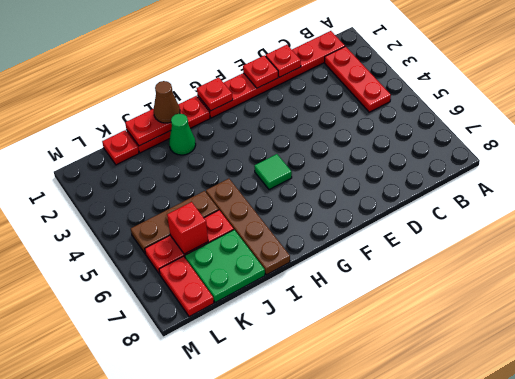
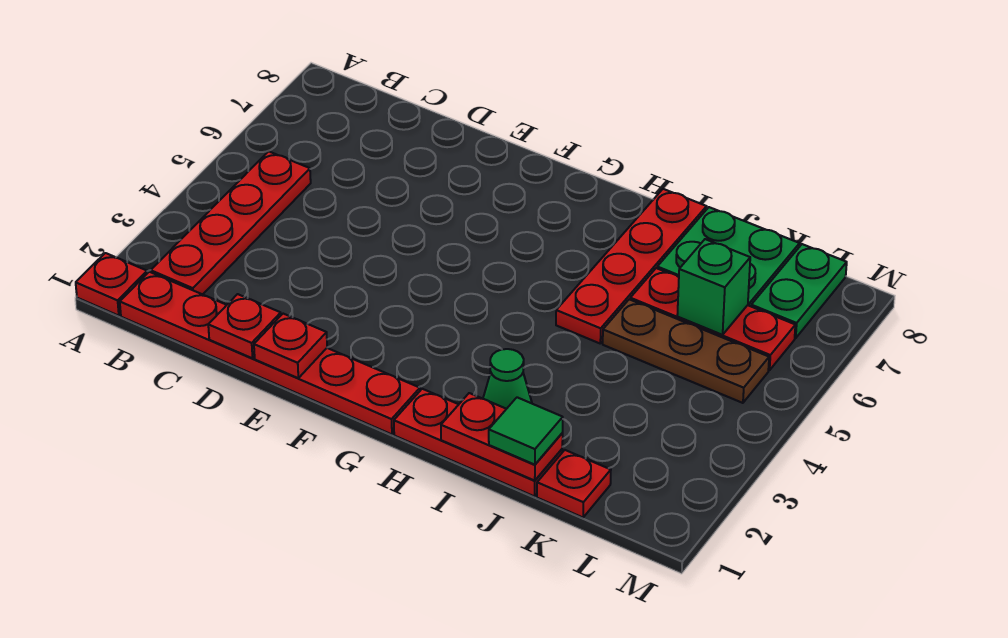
red 1x3 plate [325,47,391,112] -> red 1x4 plate [151,151,311,294]
red 1x1 plate [197,77,233,111] -> red 1x1 plate moved to [76,253,147,316]
green 1x1 tile [254,154,292,190] -> green 1x1 tile moved to [489,397,563,465]
brown 1x1 cone [154,81,180,123] -> none
brown 1x4 plate [206,179,290,275] -> red 1x4 plate [556,189,707,343]
red 1x1 brick [167,202,208,254] -> green 1x1 brick [677,239,750,335]
red 1x2 plate [159,256,214,317] -> green 1x2 plate [751,244,847,338]

